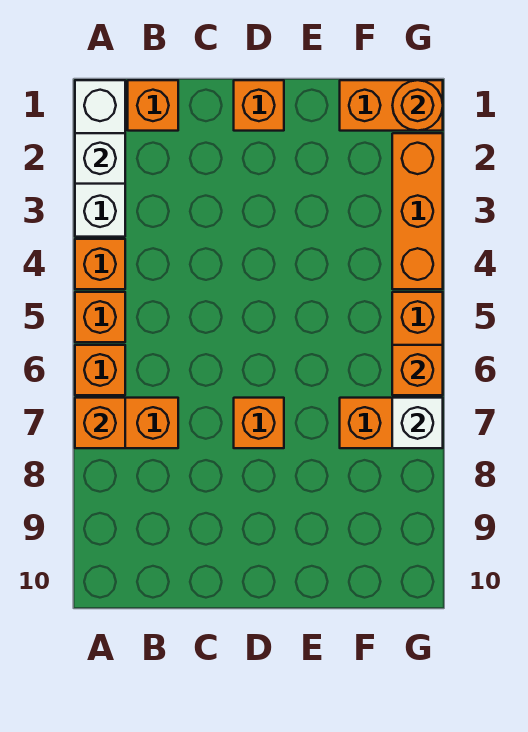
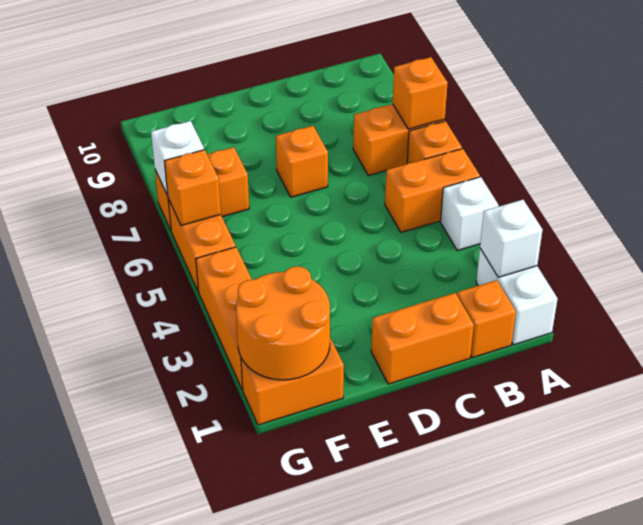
white 1x3 brick [75,80,125,237] -> white 1x2 brick [476,249,558,345]
orange 1x1 brick [75,239,125,289] -> white 1x1 brick [441,177,498,251]
orange 1x1 brick [75,292,125,342] -> orange 1x2 brick [385,149,480,232]
orange 1x1 brick [234,80,284,131] -> orange 1x2 brick [371,293,474,384]
orange 1x1 round brick [392,80,443,131] -> orange 2x2 round brick [236,266,330,380]

